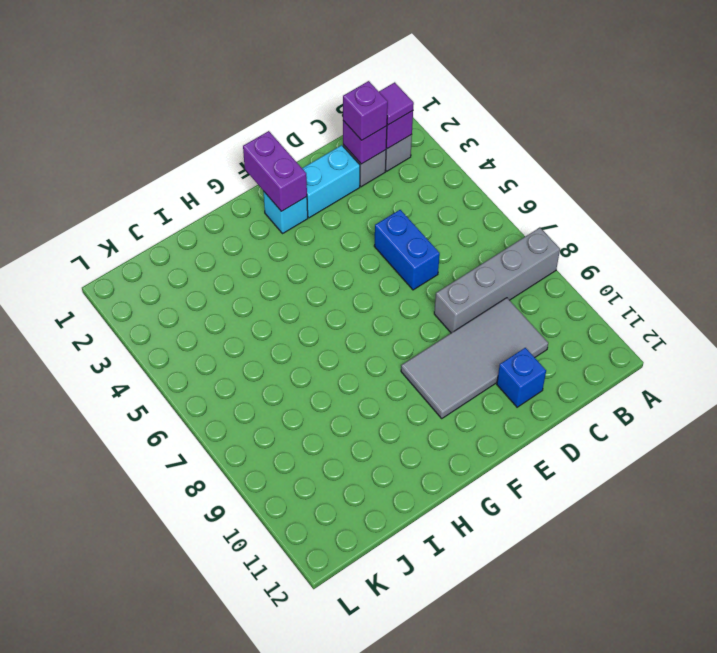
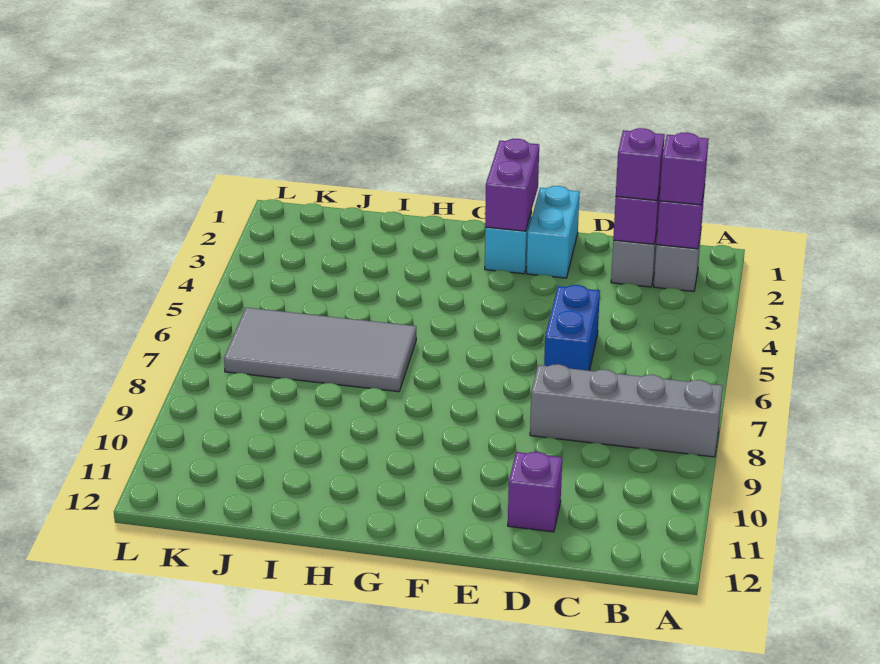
purple 1x1 tile [379,82,414,125] -> purple 1x1 brick [659,132,709,205]
grey 2x4 tile [401,298,548,418] -> grey 2x4 tile moved to [224,308,416,392]
cyan 1x2 brick [302,145,360,218] -> cyan 1x2 brick turned to [527,186,580,278]
blue 1x1 brick [497,348,546,407] -> purple 1x1 brick [508,452,562,532]

